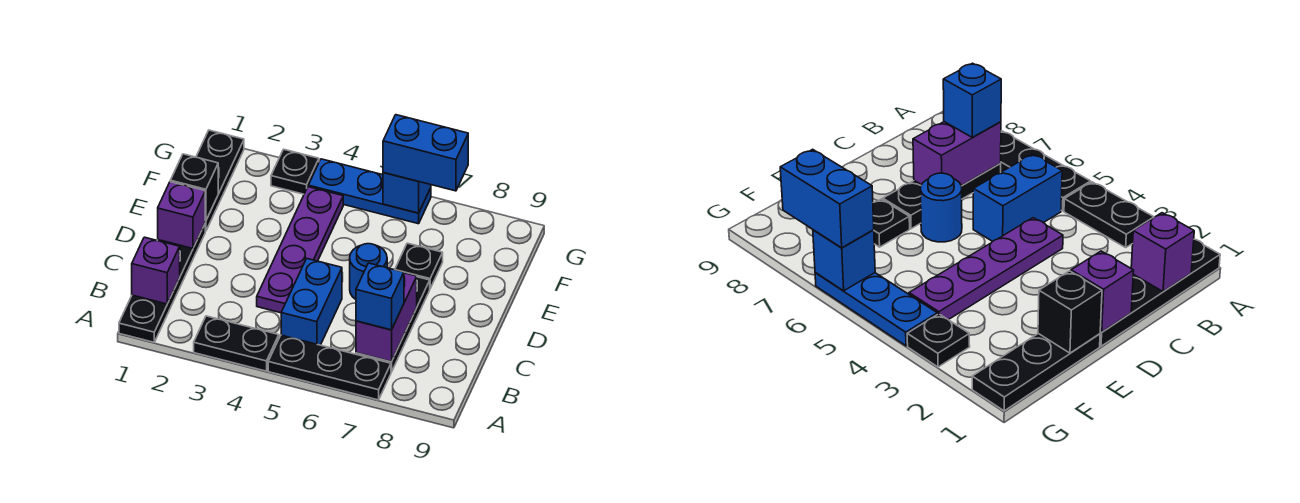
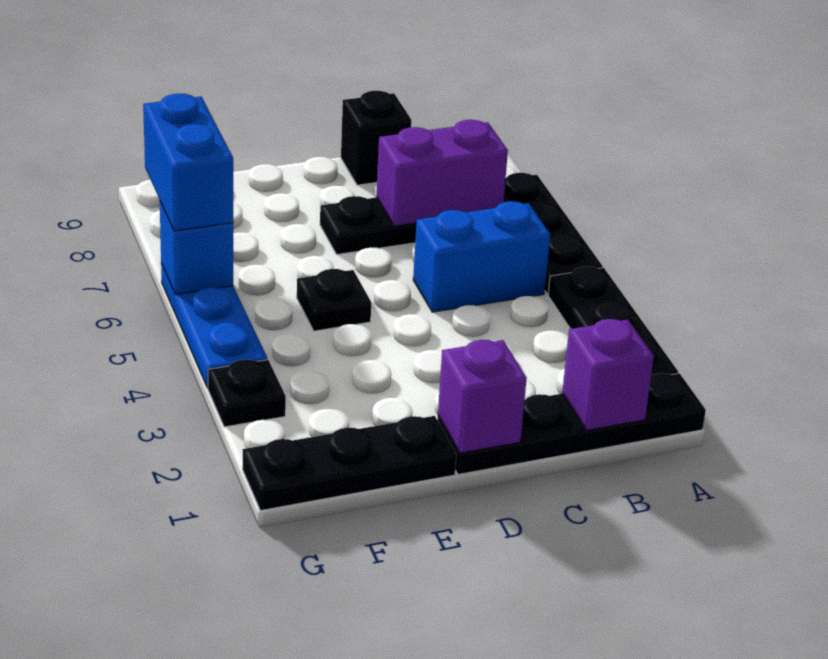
black 1x2 plate [194,316,279,371] -> black 1x3 plate [548,267,678,376]
blue 1x1 brick [356,263,404,330] -> none
purple 1x4 plate [257,187,343,313] -> none
blue 1x1 round brick [350,244,387,299] -> none
black 1x1 brick [170,154,218,221] -> black 1x1 brick moved to [341,91,411,185]
black 1x1 plate [395,243,443,288] -> black 1x1 plate moved to [297,269,371,331]

